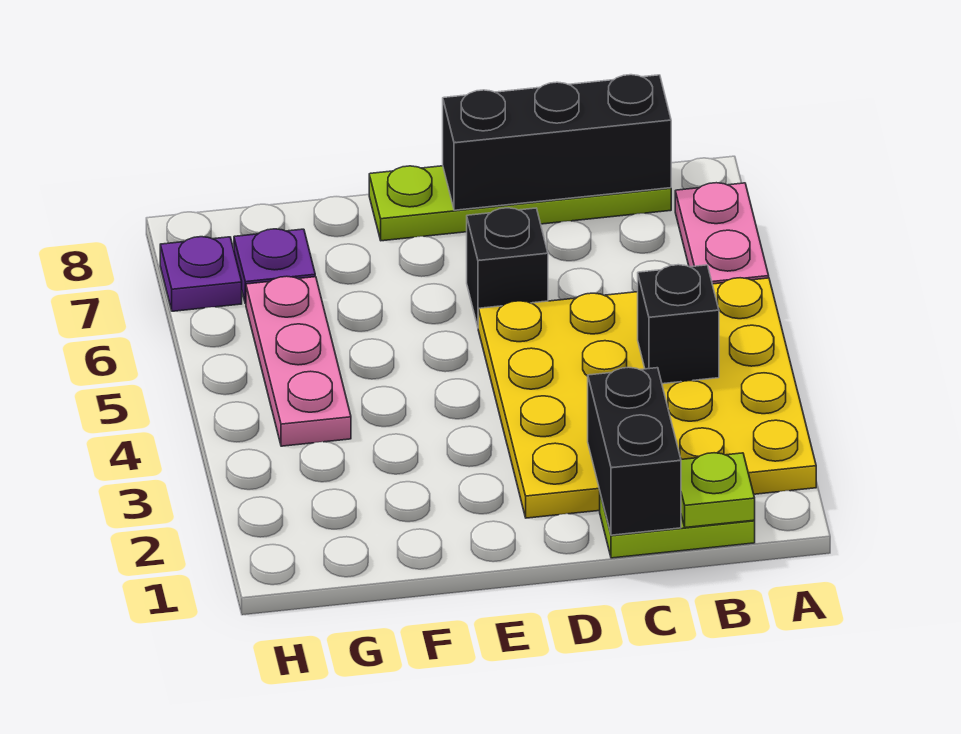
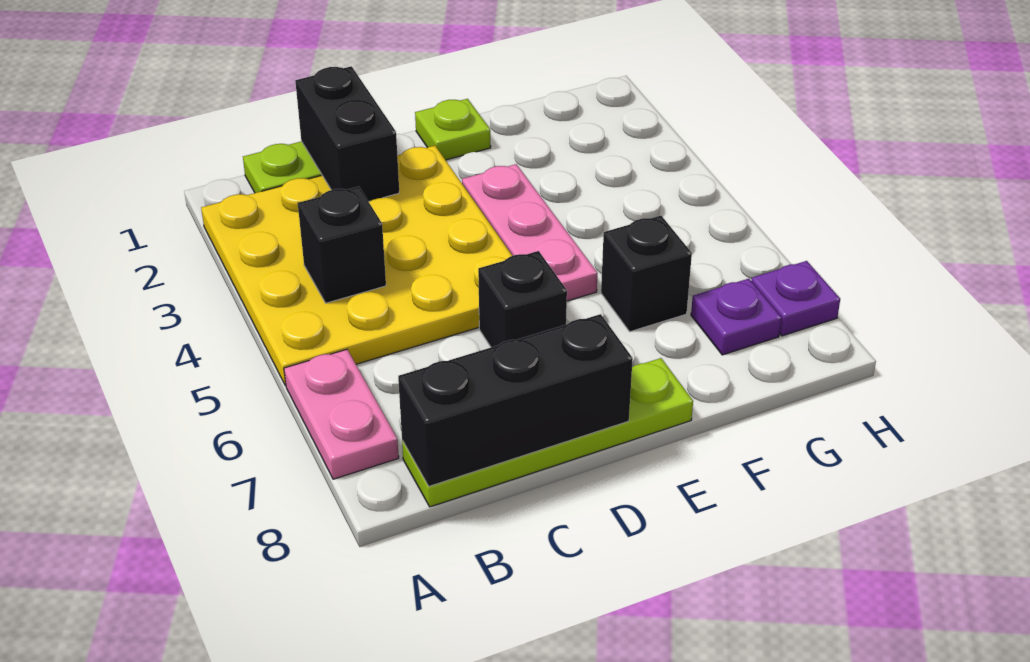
lime 1x1 plate [681,453,755,528] -> lime 1x1 plate moved to [415,99,491,160]
none -> black 1x1 brick [601,216,692,332]
pink 1x3 plate [246,276,351,446] -> pink 1x3 plate moved to [462,164,598,301]

